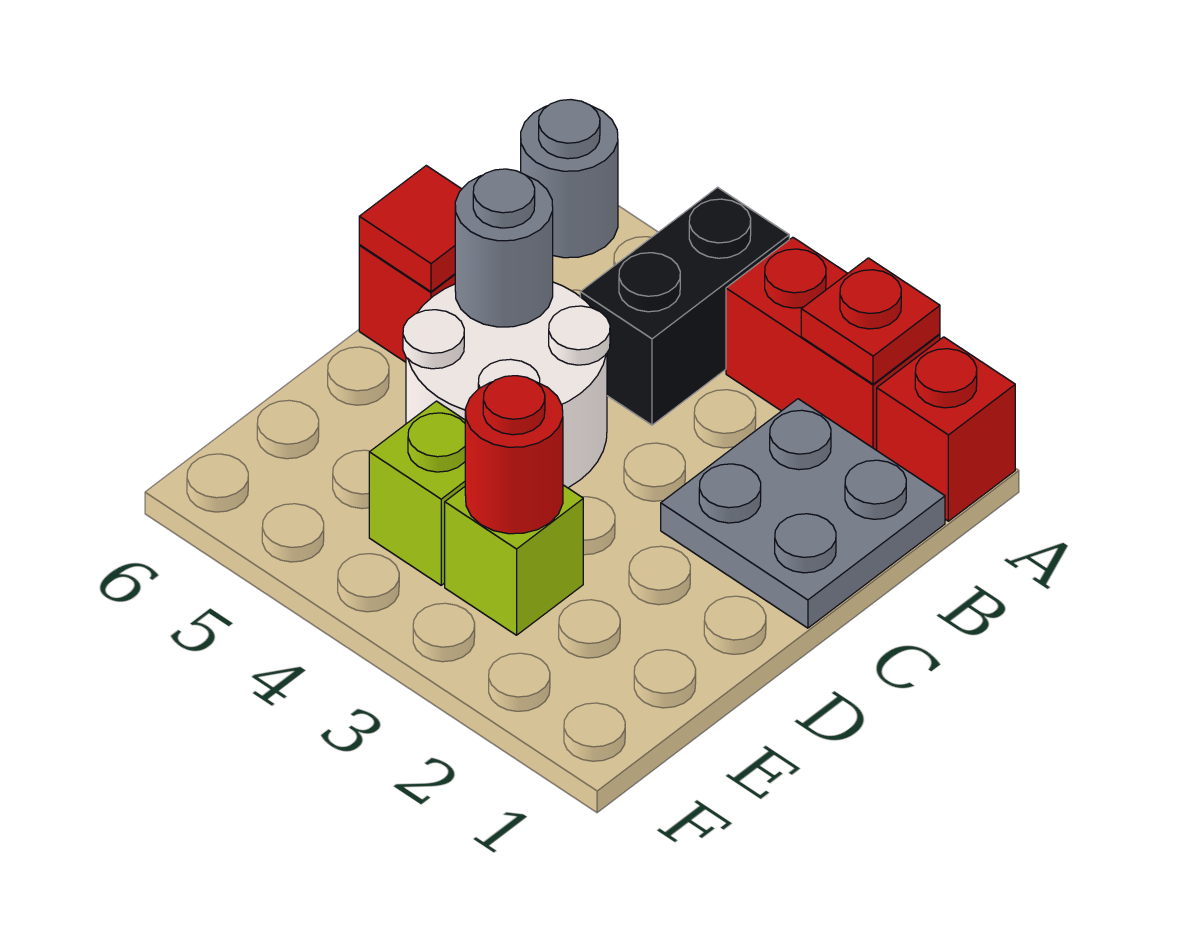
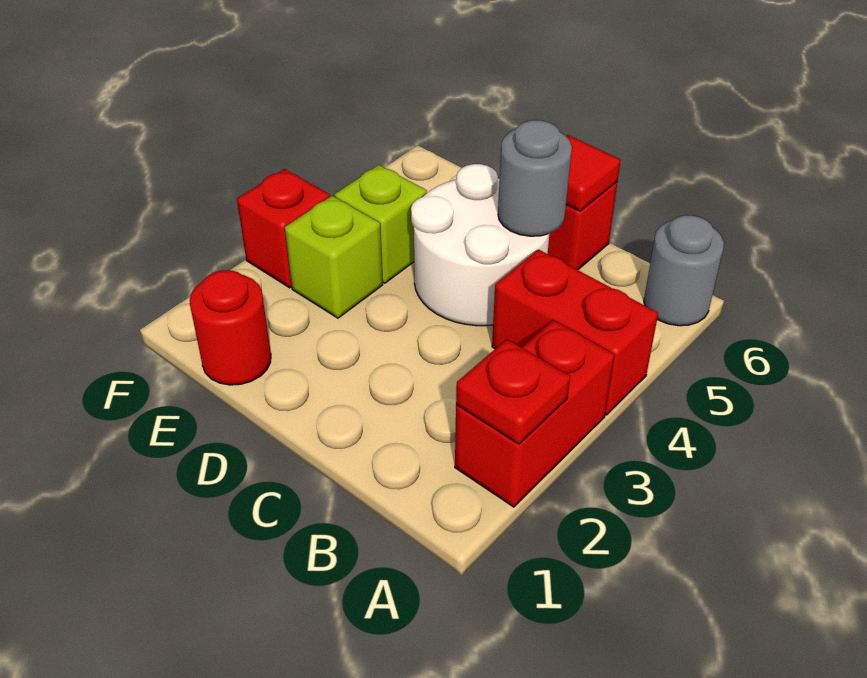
red 1x1 brick [877,337,1015,521] -> red 1x1 brick moved to [237,169,330,288]
black 1x2 brick [580,187,789,425] -> red 1x2 brick [492,249,658,415]
grey 2x2 plate [661,399,945,628] -> none
red 1x1 round brick [465,376,563,534] -> red 1x1 round brick moved to [190,270,271,385]

